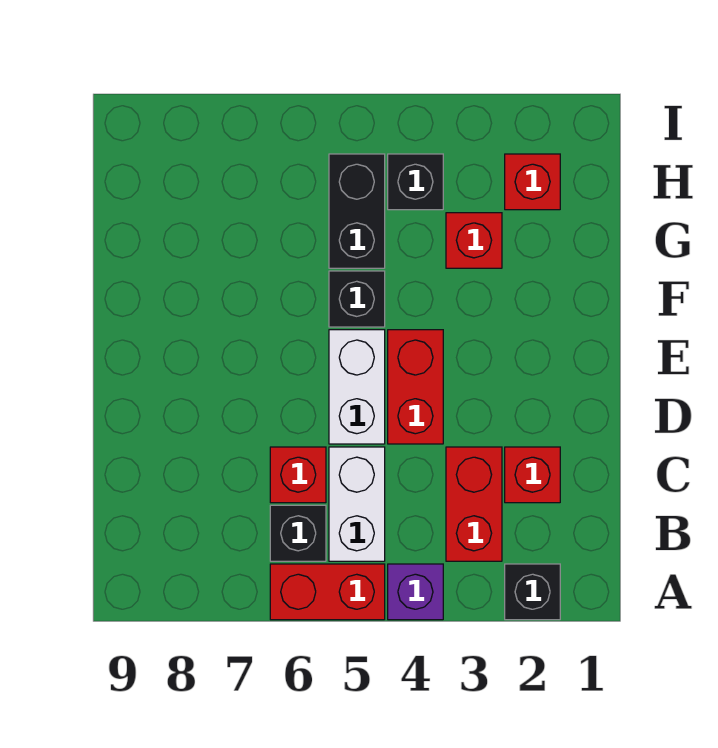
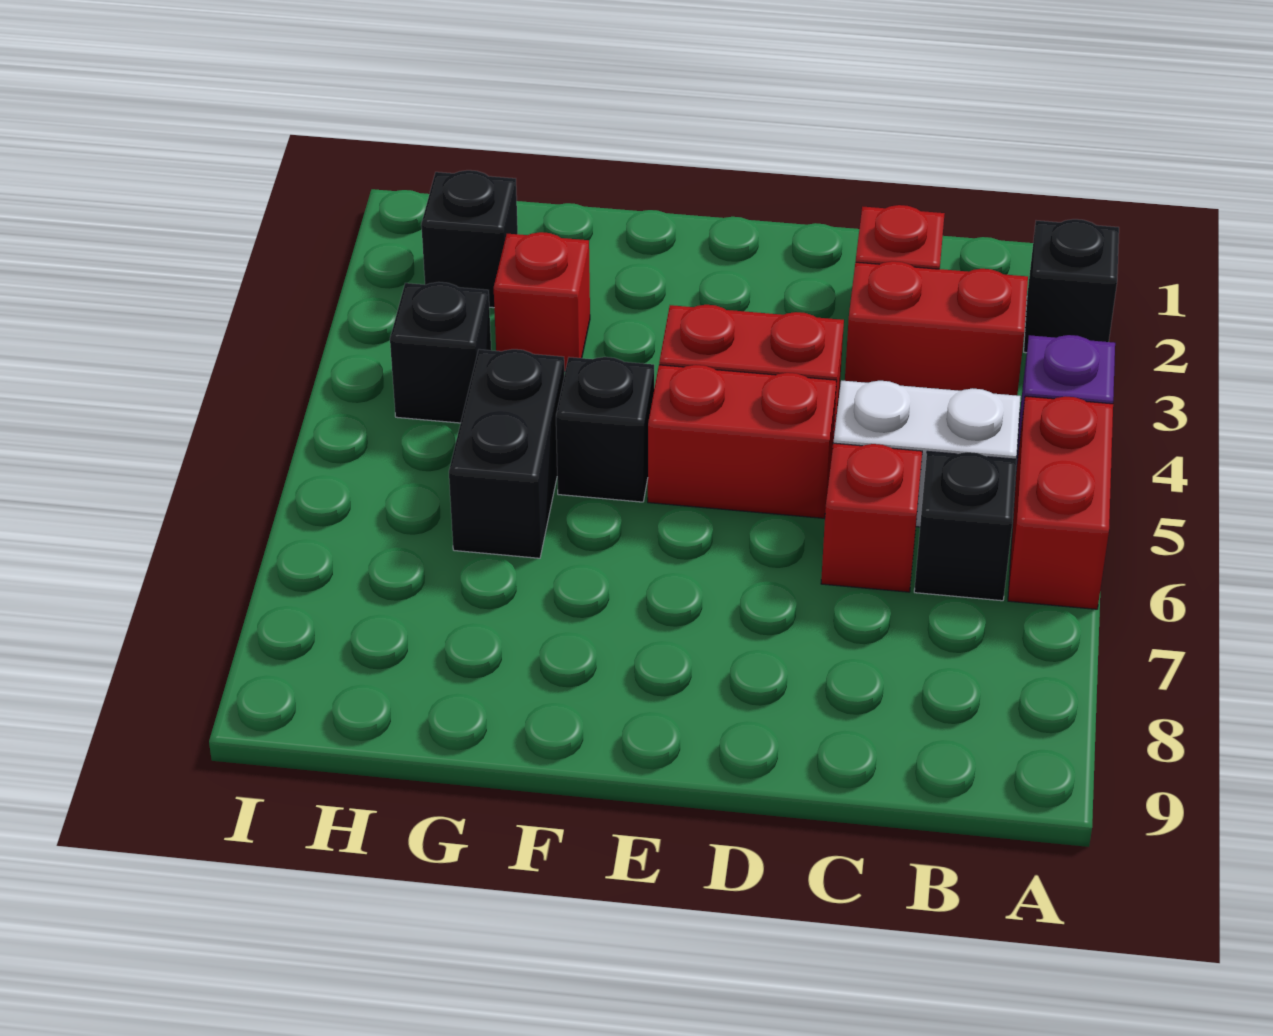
white 1x2 brick [329,330,385,444] -> red 1x2 brick [648,365,837,518]
black 1x2 brick [329,154,385,268] -> black 1x2 brick turned to [449,349,565,558]
red 1x1 brick [505,154,560,210] -> black 1x1 brick [421,170,518,308]

